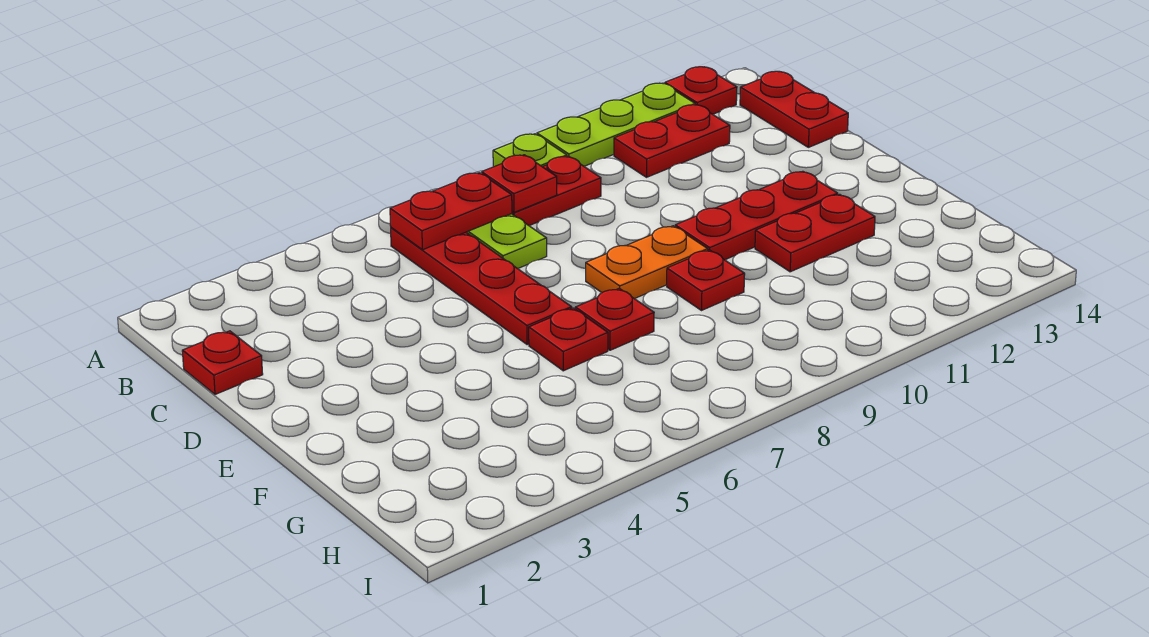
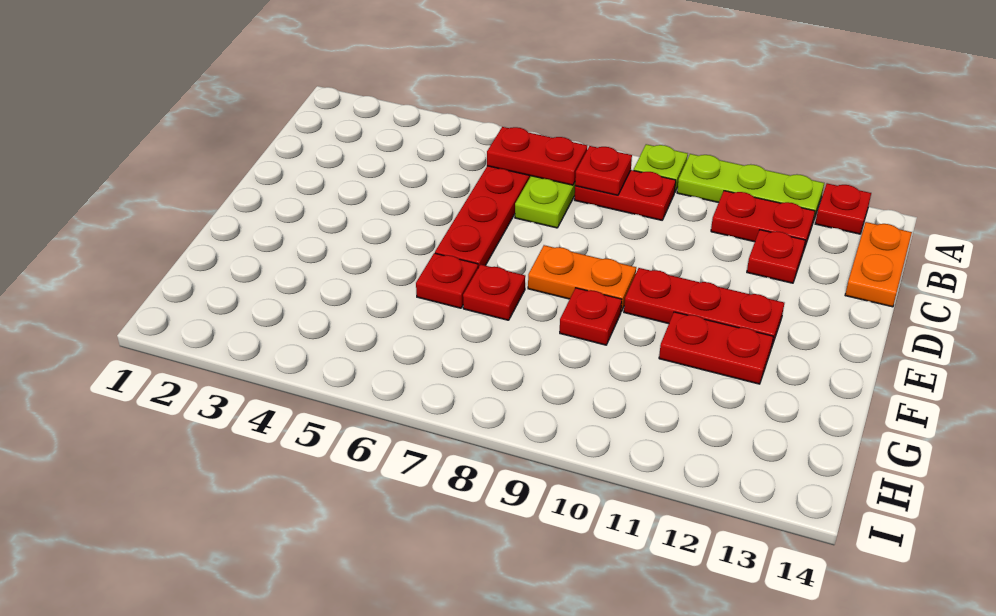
red 1x2 plate [740,71,848,147] -> orange 1x2 plate [845,222,912,307]
red 1x1 plate [182,331,263,394] -> red 1x1 plate moved to [747,230,805,283]

